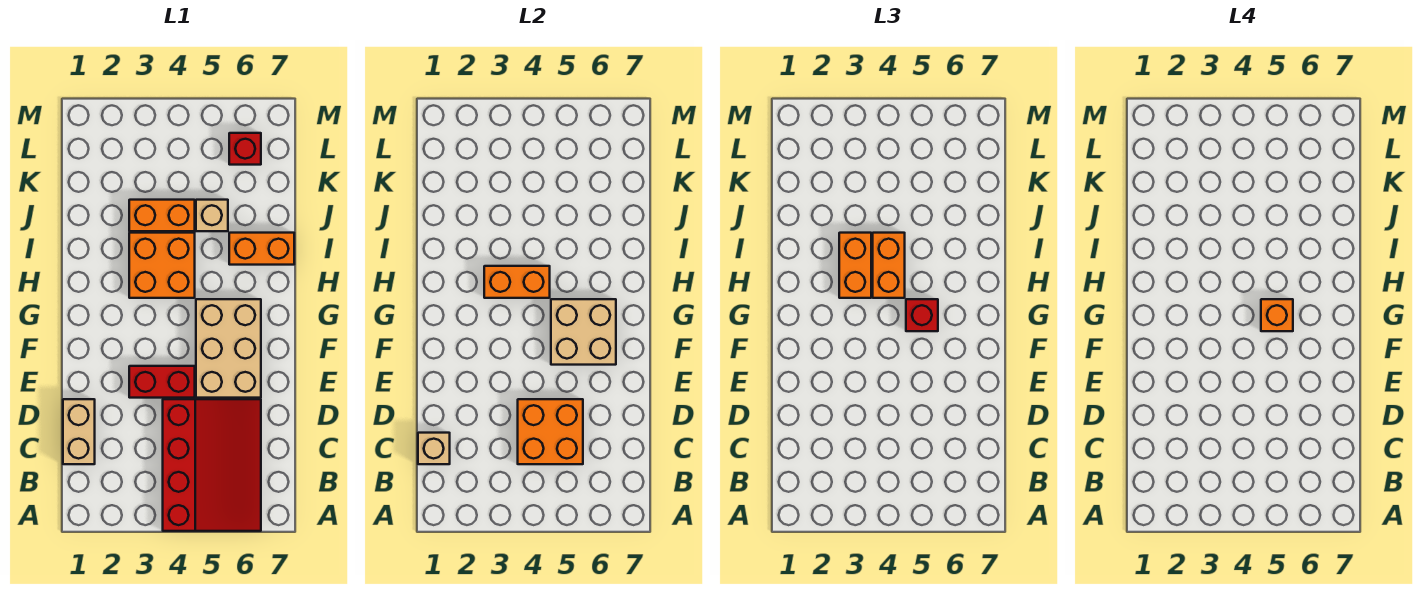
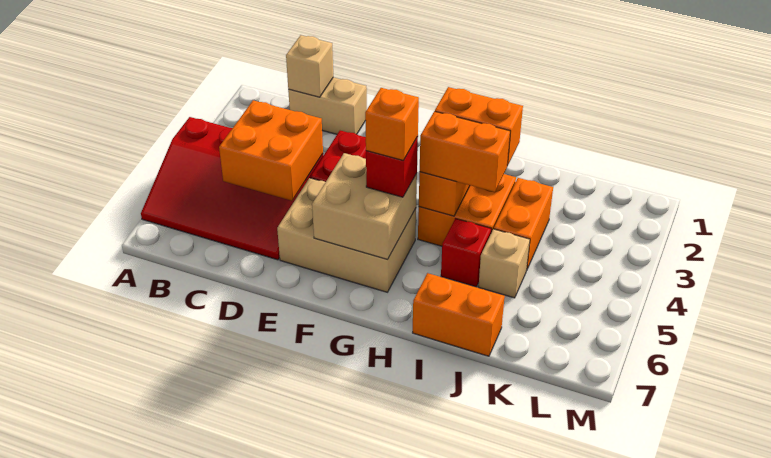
orange 1x2 brick [229,233,294,265] -> orange 1x2 brick turned to [413,273,505,356]
red 1x1 brick [229,133,261,165] -> red 1x1 brick moved to [441,219,491,287]

